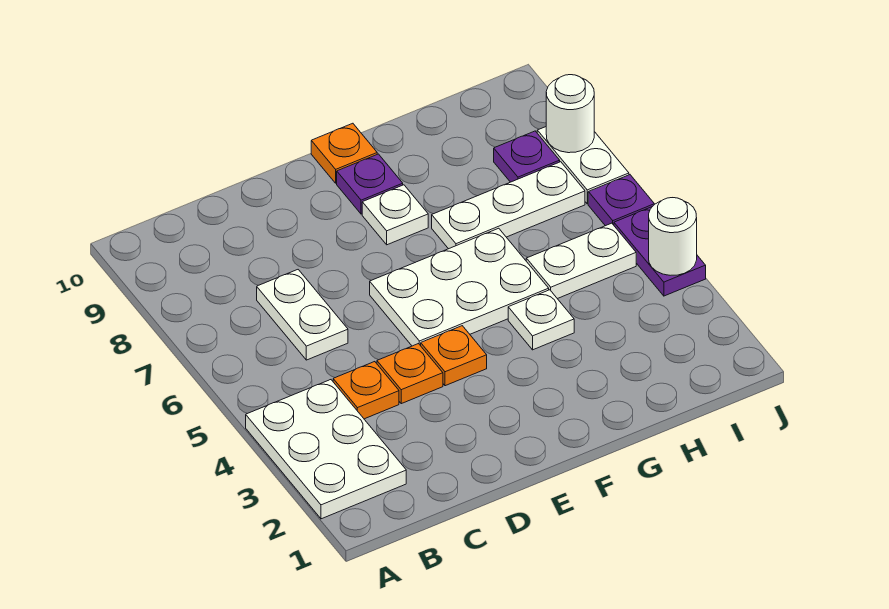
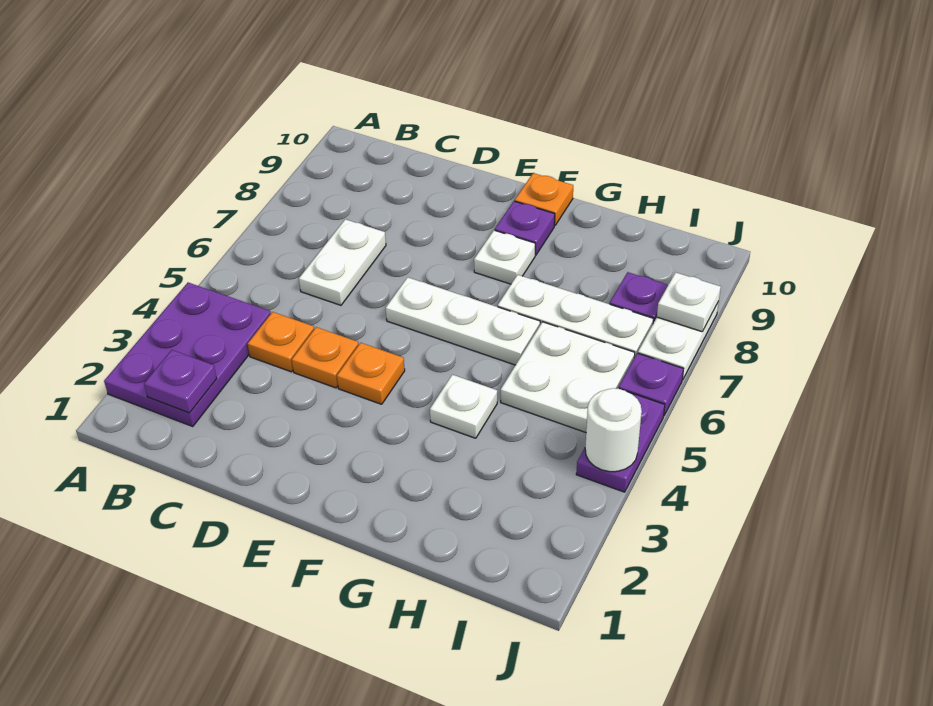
white 2x3 plate [246,380,406,519] -> purple 2x3 plate [104,283,271,427]
none -> purple 1x1 plate [144,350,217,413]
white 2x3 plate [370,228,549,346] -> white 1x3 plate [386,277,540,365]
white 1x2 plate [526,223,636,299] -> white 2x2 plate [501,322,635,432]
white 1x1 round brick [546,75,594,153] -> white 1x1 plate [657,272,721,332]

